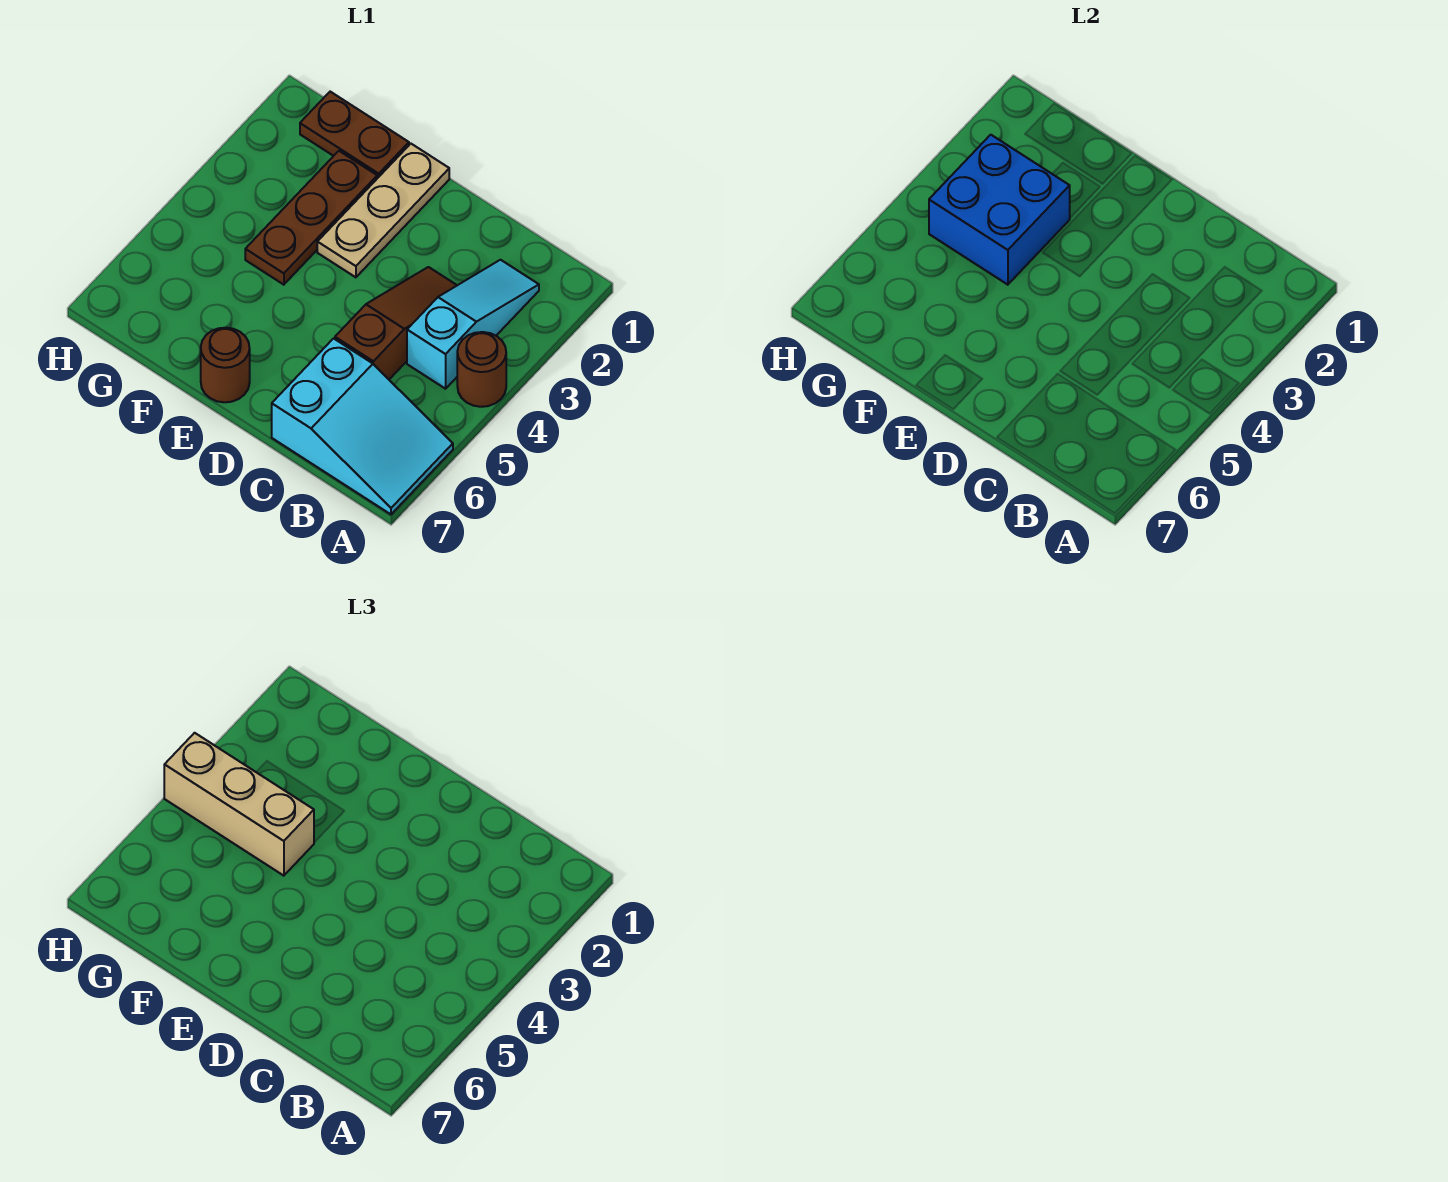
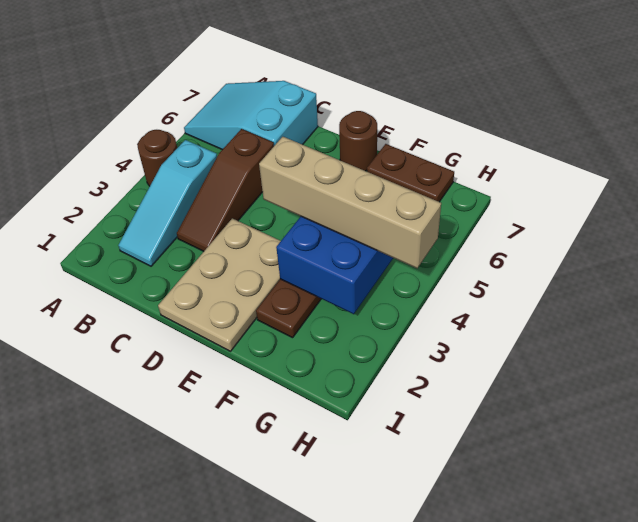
tan 1x3 plate [317,144,449,277] -> tan 2x3 plate [158,218,281,351]
brown 1x2 plate [300,92,409,178] -> brown 1x2 plate moved to [367,144,454,202]
tan 1x3 brick [164,733,314,876] -> tan 1x4 brick [259,137,441,268]

